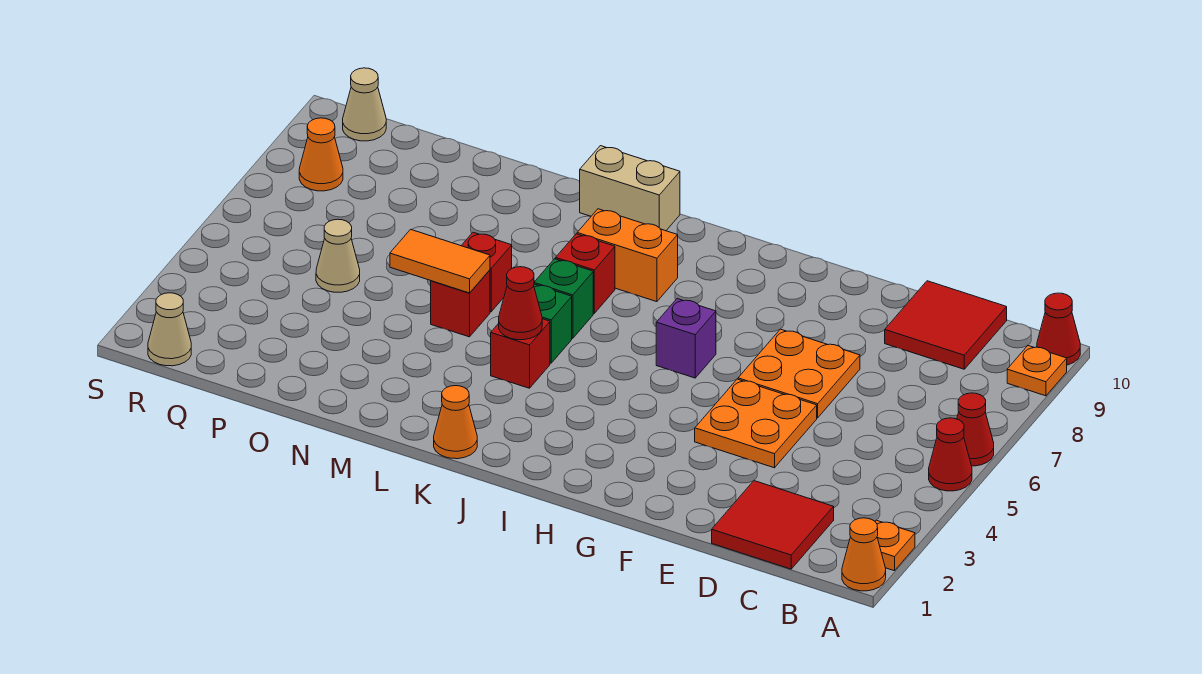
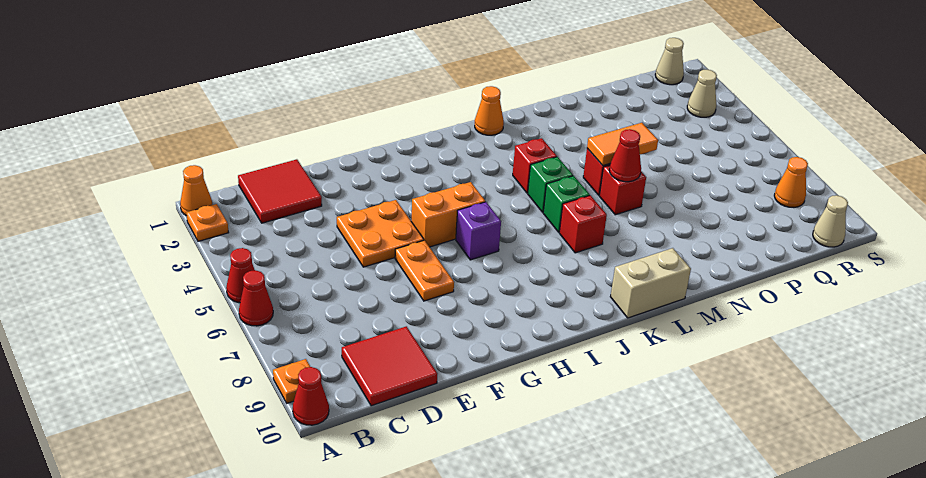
orange 2x2 plate [738,329,860,418] -> orange 1x2 plate [395,240,454,301]
orange 1x2 brick [577,209,678,302] -> orange 1x2 brick moved to [411,182,485,247]
red 1x1 cone [499,267,542,340] -> red 1x1 cone moved to [609,129,641,182]
tan 1x1 cone [316,219,360,292] -> tan 1x1 cone moved to [687,70,717,117]

